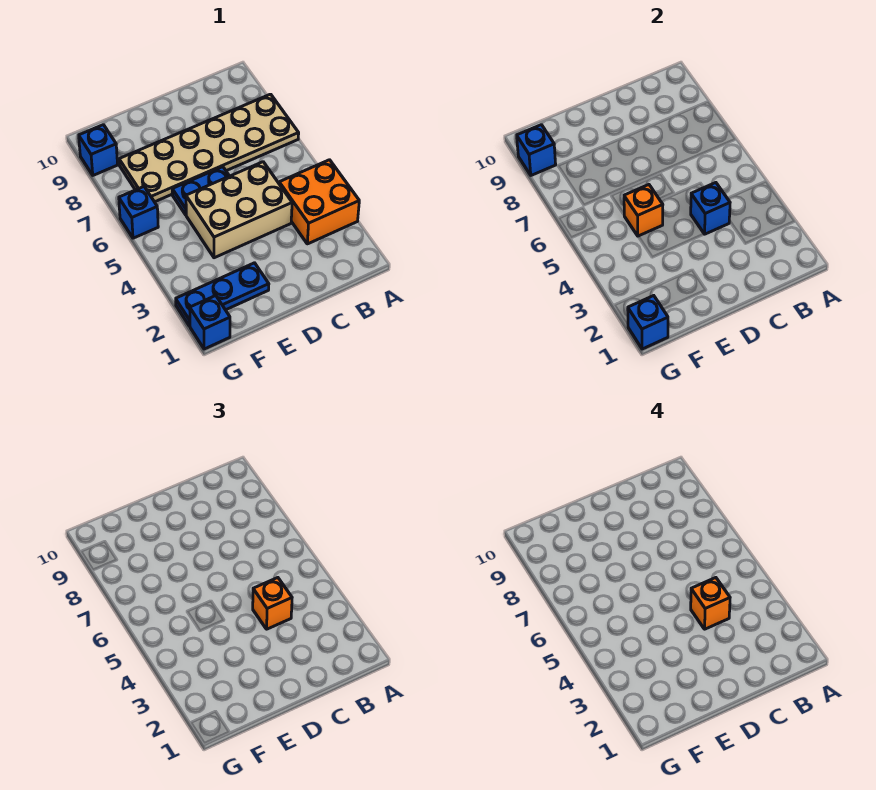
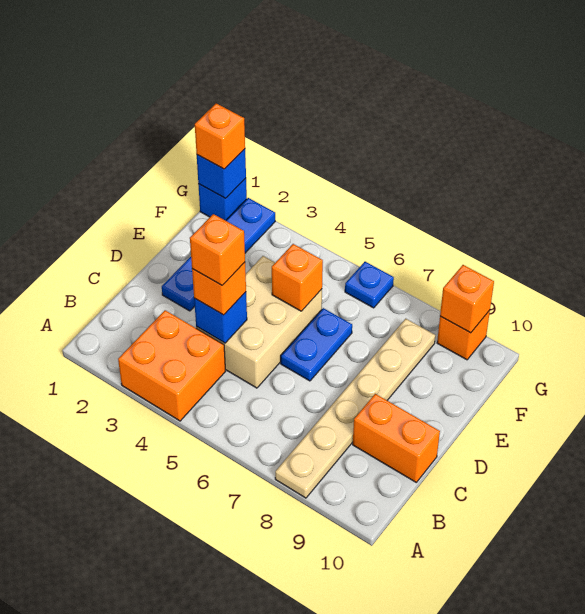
tan 2x6 plate [119,94,299,202] -> tan 1x6 plate [275,319,435,498]
none -> orange 1x2 brick [353,394,440,482]
blue 1x3 plate [176,263,269,326] -> blue 1x4 plate [162,198,275,311]
none -> orange 1x1 brick [195,103,245,169]
blue 1x1 brick [119,186,158,238] -> blue 1x1 plate [345,262,394,308]
blue 1x1 brick [79,125,118,175] -> orange 1x1 brick [437,310,490,360]
blue 1x1 brick [517,125,556,175] -> orange 1x1 brick [440,265,494,333]

